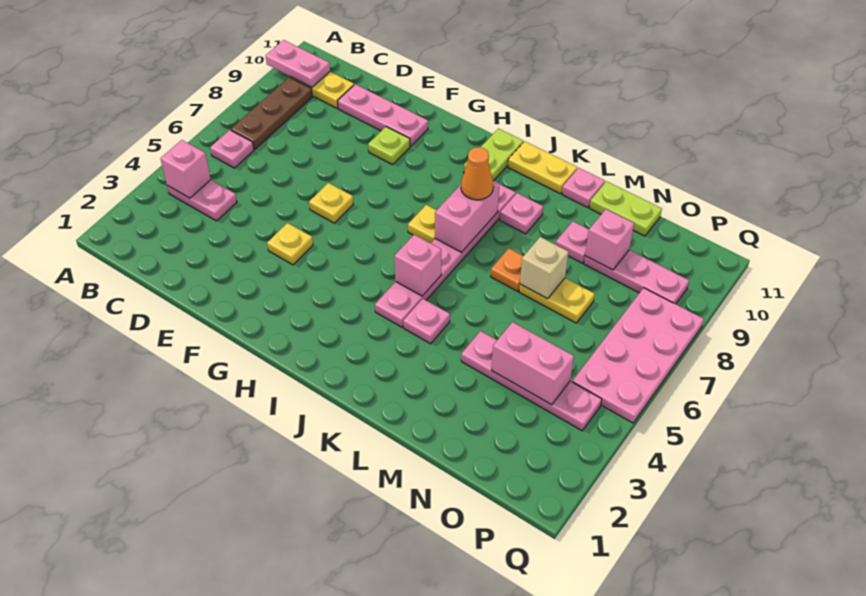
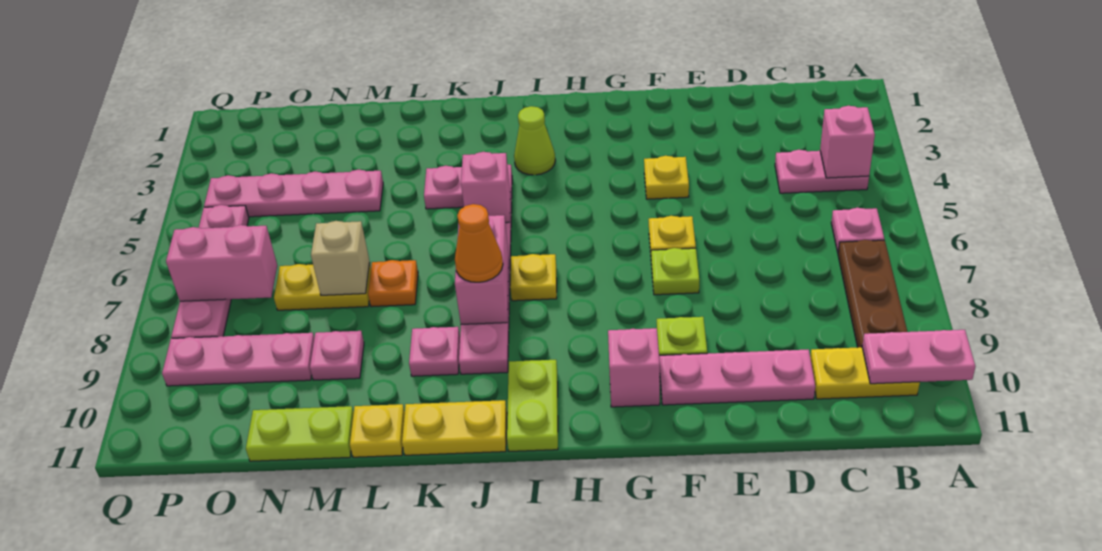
none -> lime 1x1 plate [651,248,699,295]
none -> lime 1x1 cone [514,106,555,175]
pink 1x1 plate [562,168,605,208] -> yellow 1x1 plate [350,404,405,457]
pink 1x2 brick [492,322,574,405] -> pink 1x2 brick moved to [166,225,277,301]
pink 1x1 brick [585,209,634,270] -> pink 1x1 brick moved to [608,328,660,407]
pink 2x4 plate [572,288,704,423] -> pink 1x4 plate [171,205,249,338]

